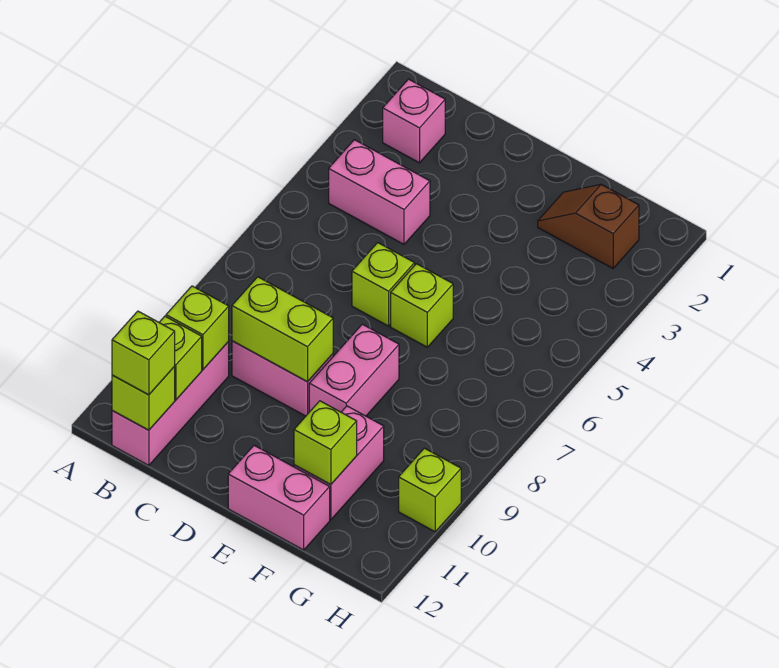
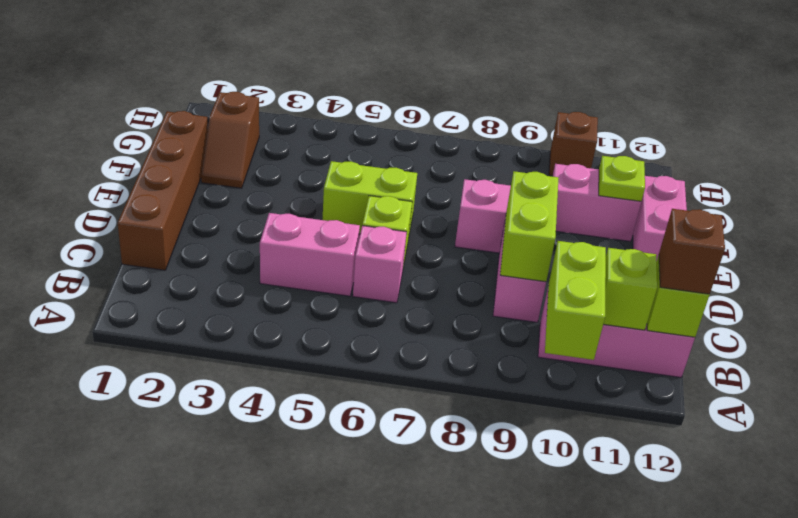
pink 1x1 brick [383,79,445,163] -> pink 1x1 brick moved to [353,226,407,303]
pink 1x2 brick [329,140,430,244] -> pink 1x2 brick turned to [260,213,360,296]
lime 1x1 brick [166,286,229,370] -> lime 1x2 brick [545,241,606,360]
lime 1x1 brick [112,311,175,395] -> brown 1x1 brick [659,209,725,294]
none -> brown 1x4 brick [118,111,208,270]
lime 1x1 brick [391,264,453,347] -> lime 1x2 brick [323,161,417,234]
lime 1x1 brick [294,401,357,485] -> lime 1x1 plate [599,156,645,201]
lime 1x1 brick [399,448,461,532] -> brown 1x1 brick [549,112,598,176]

